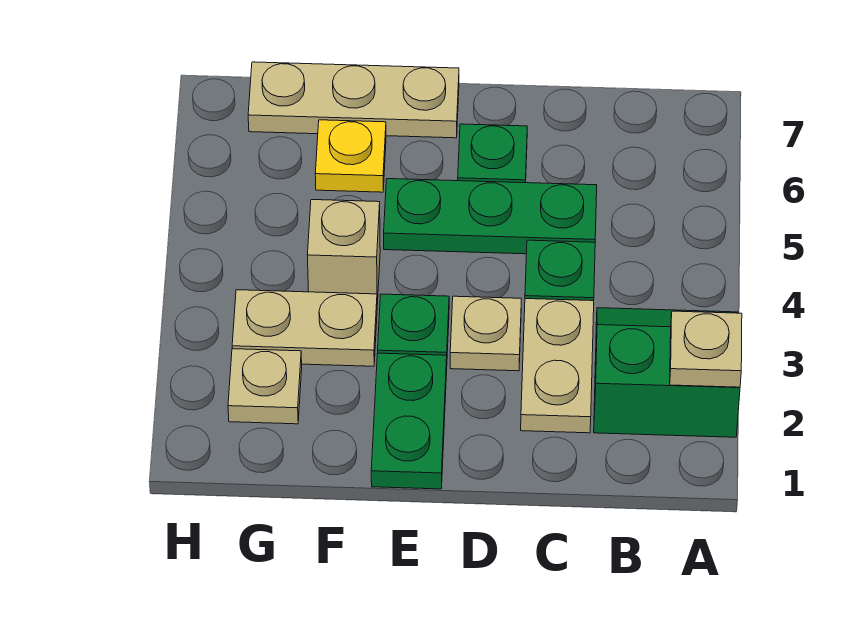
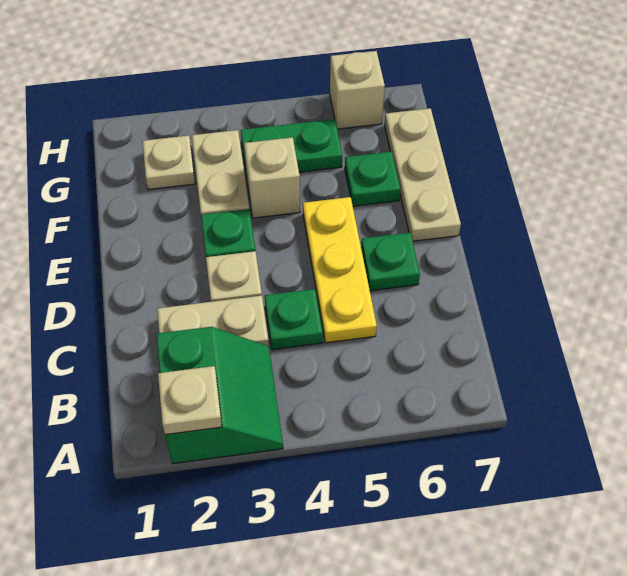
green 1x3 plate [384,179,597,254] -> yellow 1x3 plate [303,197,377,343]
green 1x2 plate [371,353,447,489] -> green 1x2 plate moved to [241,119,342,176]
yellow 1x1 plate [315,120,386,192] -> green 1x1 plate [345,152,400,206]
none -> tan 1x1 brick [330,51,385,129]

